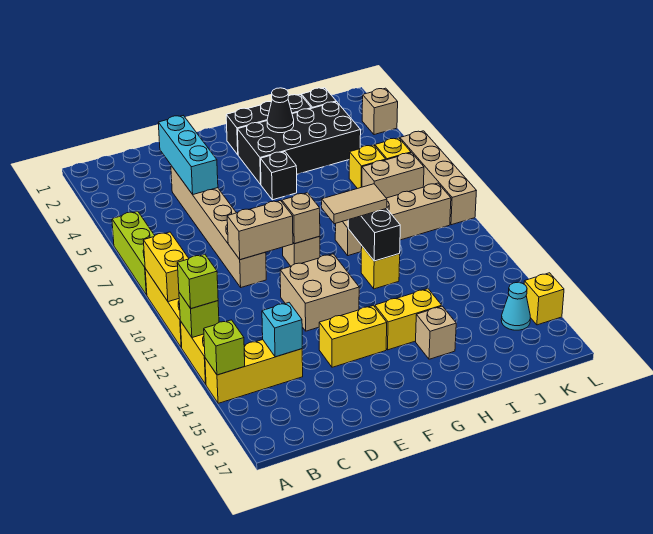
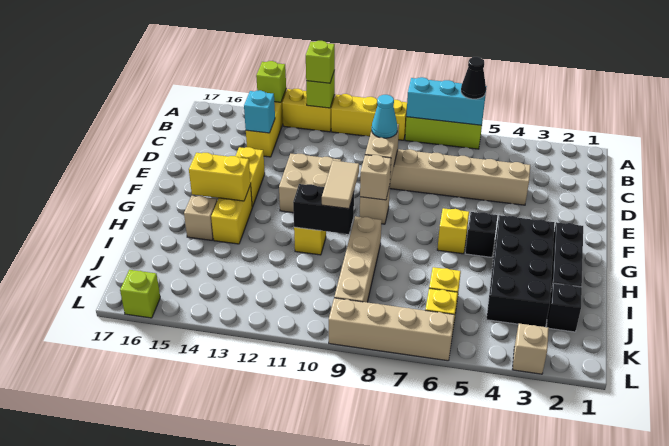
yellow 1x2 brick [143,232,189,302] -> yellow 1x2 brick moved to [189,153,251,201]
cyan 1x3 brick [158,116,218,194] -> cyan 1x3 brick moved to [406,77,487,125]
black 1x1 cone [267,88,294,133] -> black 1x1 cone moved to [461,57,486,99]
tan 1x2 brick [362,153,424,198] -> none
cyan 1x1 cone [501,283,530,330] -> cyan 1x1 cone moved to [372,95,397,138]
yellow 1x1 brick [524,273,564,325] -> yellow 1x1 brick moved to [437,208,469,254]
none -> lime 1x1 brick [120,270,160,318]

